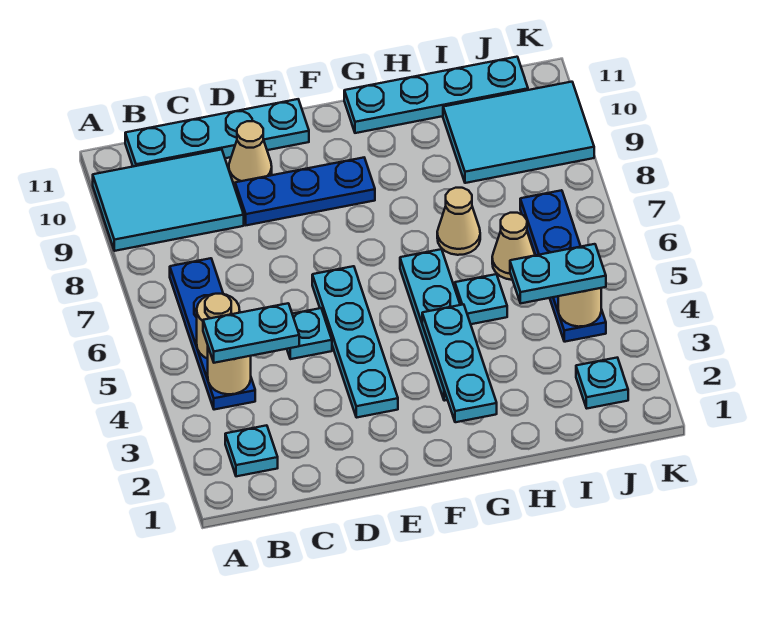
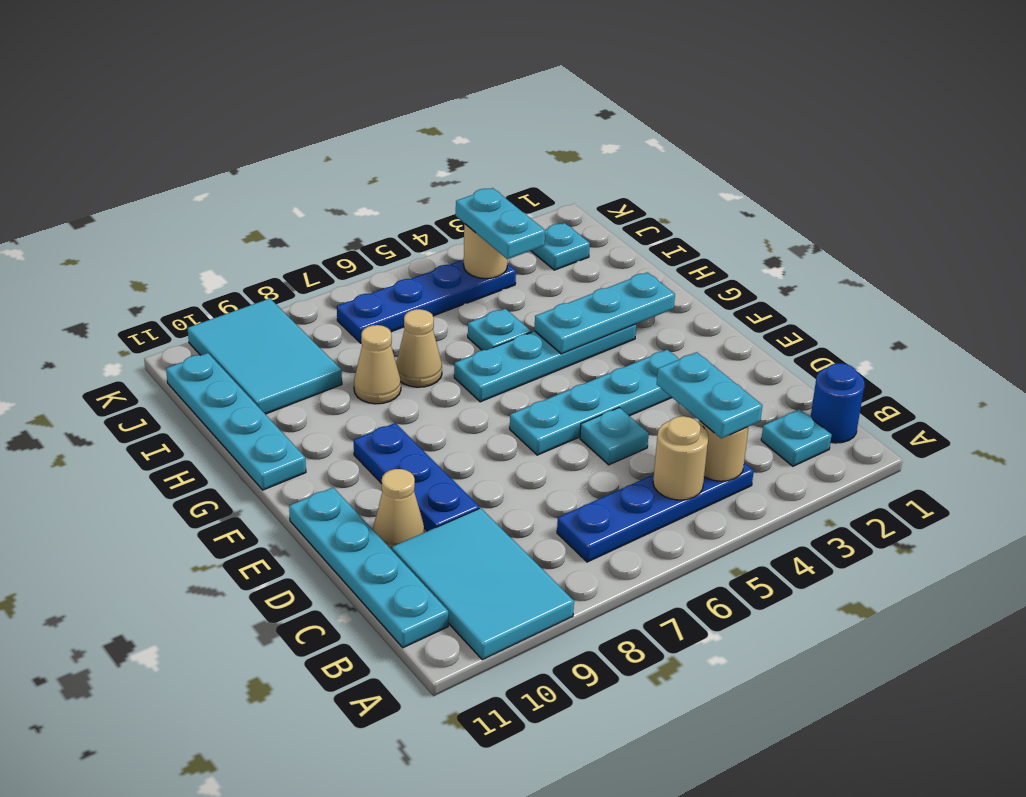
none -> blue 1x1 round brick [811,363,865,443]
tan 1x1 cone [492,213,535,280] -> tan 1x1 cone moved to [354,325,401,404]

